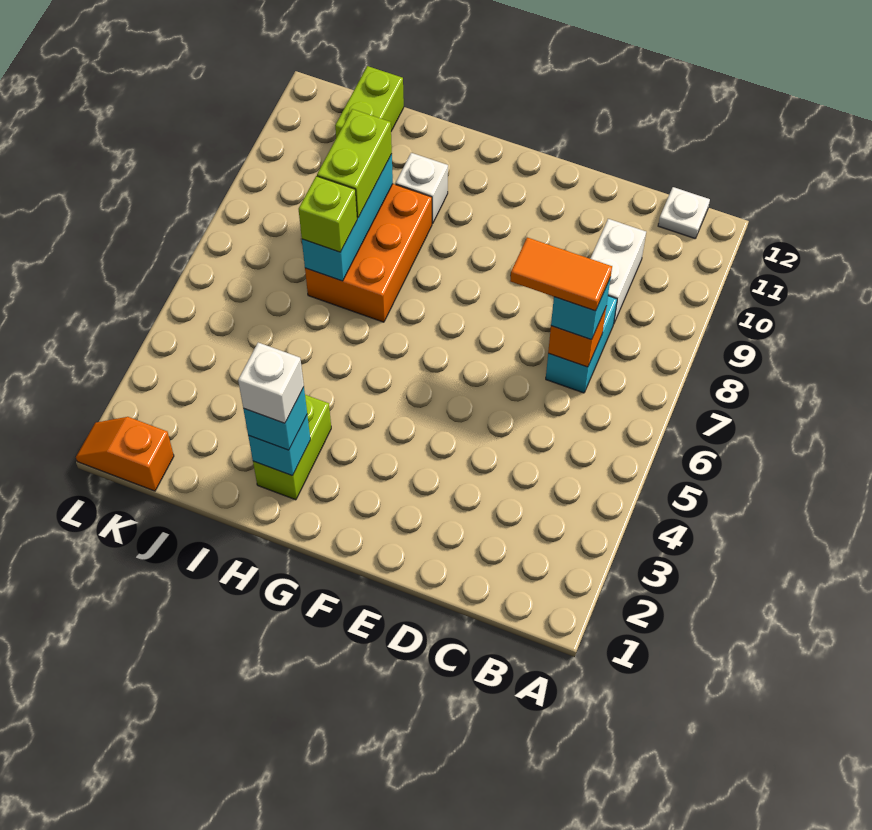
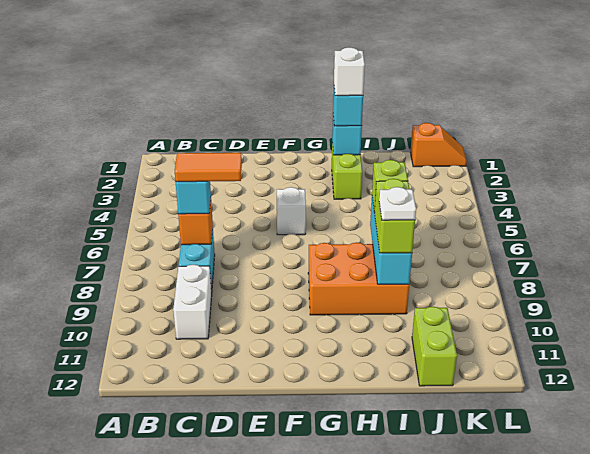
white 1x1 plate [658,187,710,239] -> white 1x1 plate moved to [379,187,416,220]
orange 2x3 brick [305,184,432,322] -> orange 2x3 brick turned to [308,242,409,315]
white 1x1 brick [395,153,448,224] -> white 1x1 brick moved to [277,187,306,235]

